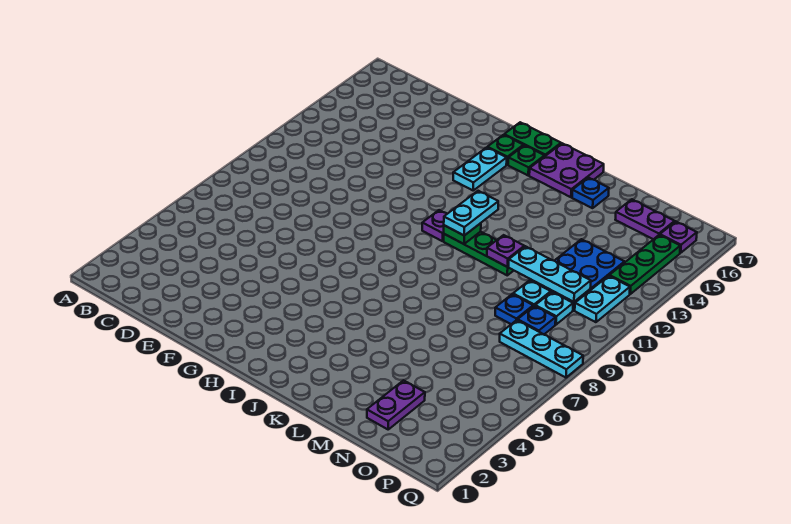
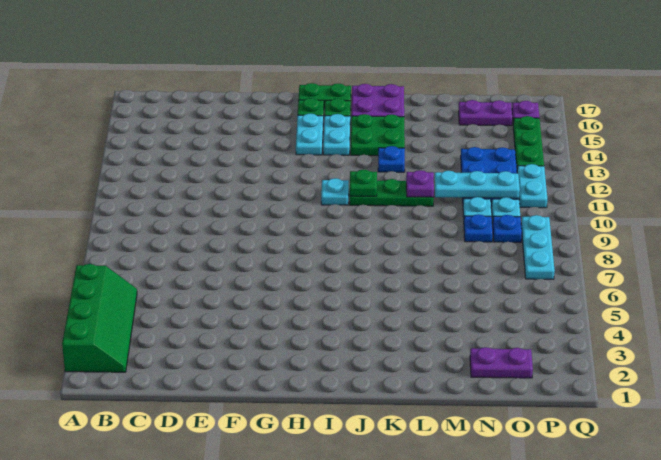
none -> green 2x4 slope [62,264,137,372]
purple 1x1 plate [422,210,447,241] -> cyan 1x1 plate [321,178,349,205]
cyan 1x2 plate [444,191,498,235] -> cyan 1x2 plate moved to [323,114,350,155]
none -> green 2x2 plate [351,114,405,156]
blue 1x1 plate [572,178,609,208] -> blue 1x1 plate moved to [378,146,405,172]
purple 1x2 plate [367,380,425,429] -> purple 1x2 plate turned to [470,347,533,378]
cyan 1x3 plate [500,320,583,378] -> cyan 1x3 plate turned to [521,215,555,279]

